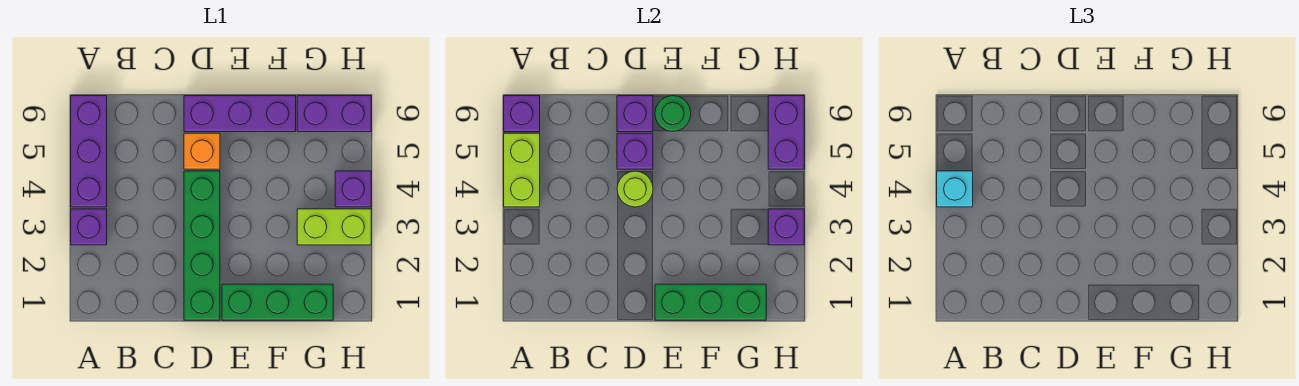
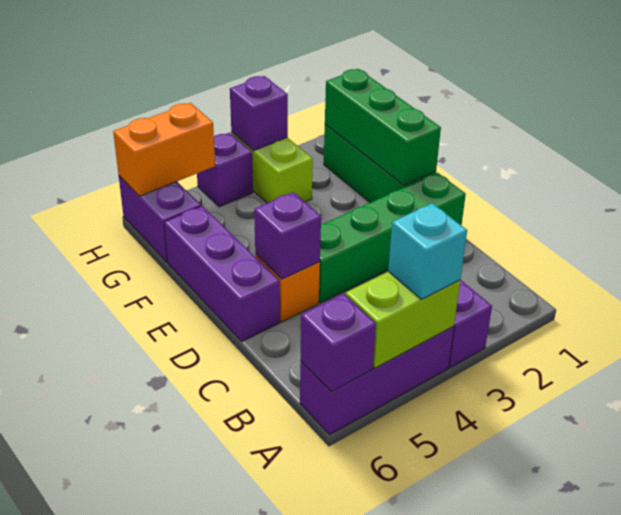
lime 1x1 round brick [617,171,653,207] -> none
purple 1x1 brick [617,96,653,132] -> none
green 1x1 round brick [655,96,691,131] -> none
purple 1x2 brick [768,96,804,169] -> orange 1x2 brick [113,103,215,196]

